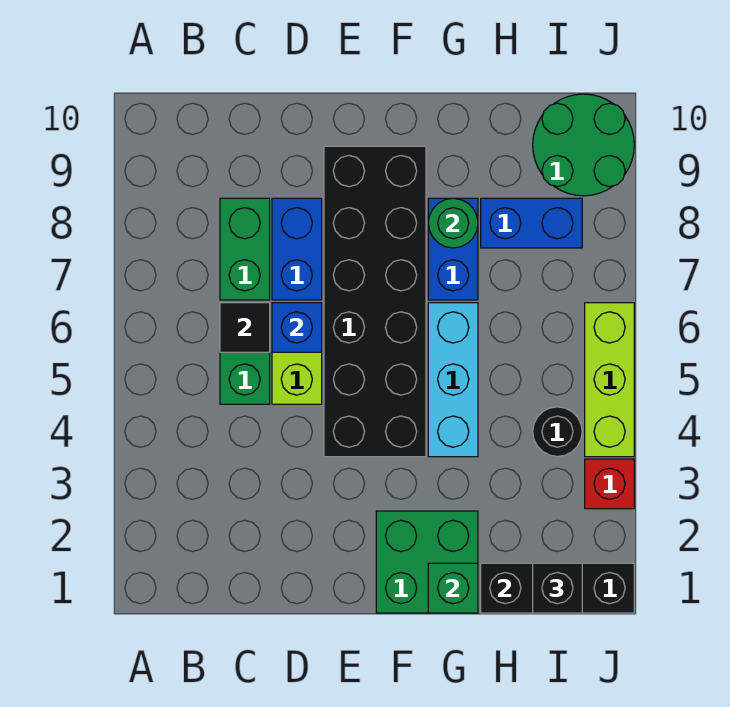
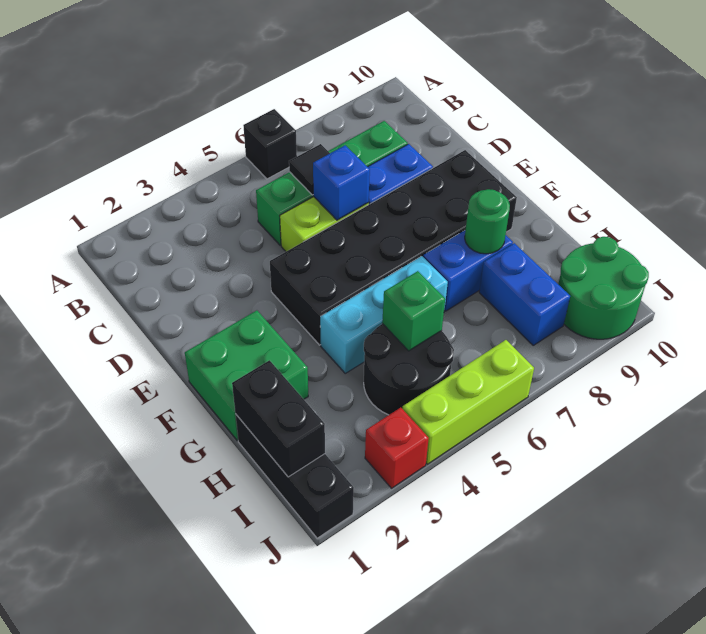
green 1x1 brick [428,563,478,613] -> green 1x1 brick moved to [382,271,445,351]
black 1x1 brick [533,563,582,613] -> black 1x1 brick moved to [243,109,297,179]
black 1x1 round brick [533,407,582,456] -> black 2x2 round brick [364,324,454,415]

